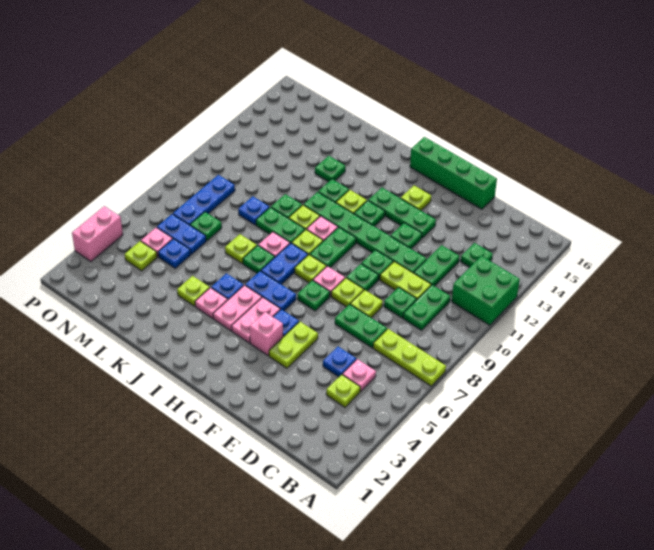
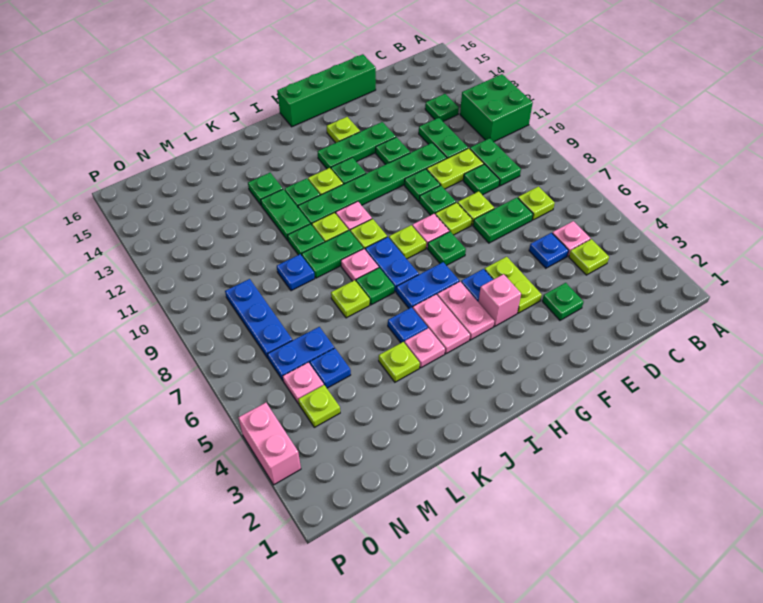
lime 1x3 plate [373,329,446,386] -> lime 1x1 plate [518,187,555,220]
green 1x2 plate [310,227,356,268] -> green 1x2 plate moved to [261,189,310,241]
green 1x1 plate [190,212,222,241] -> green 1x1 plate moved to [542,283,584,320]

